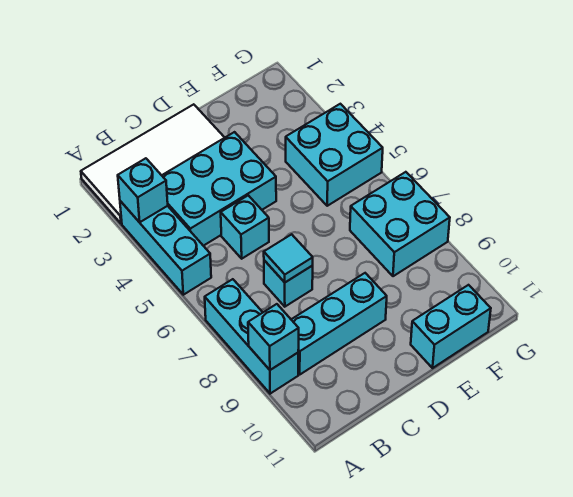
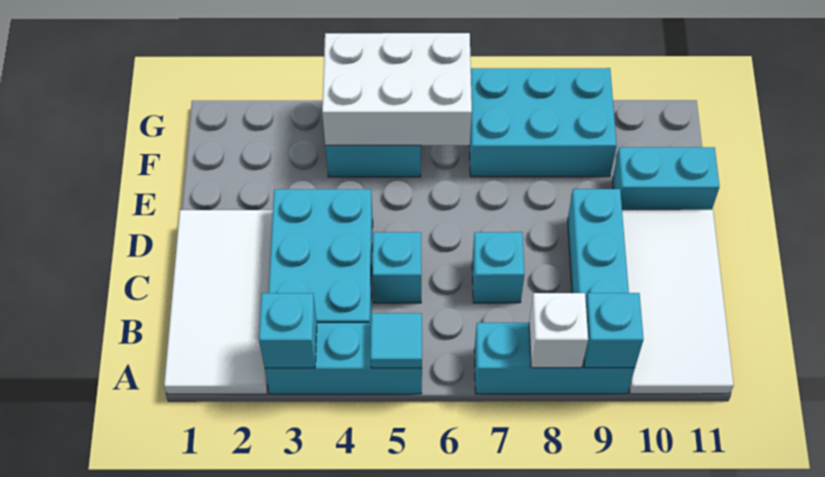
none -> white 1x1 brick [529,293,588,368]
none -> white 2x4 tile [622,210,734,394]
cyan 1x1 tile [264,234,313,282] -> cyan 1x1 tile moved to [371,313,422,368]
cyan 1x2 brick [411,285,491,368] -> cyan 1x2 brick turned to [613,147,720,210]
none -> white 2x3 brick [322,33,472,145]
cyan 2x2 brick [350,172,450,276] -> cyan 2x3 brick [469,68,617,177]

